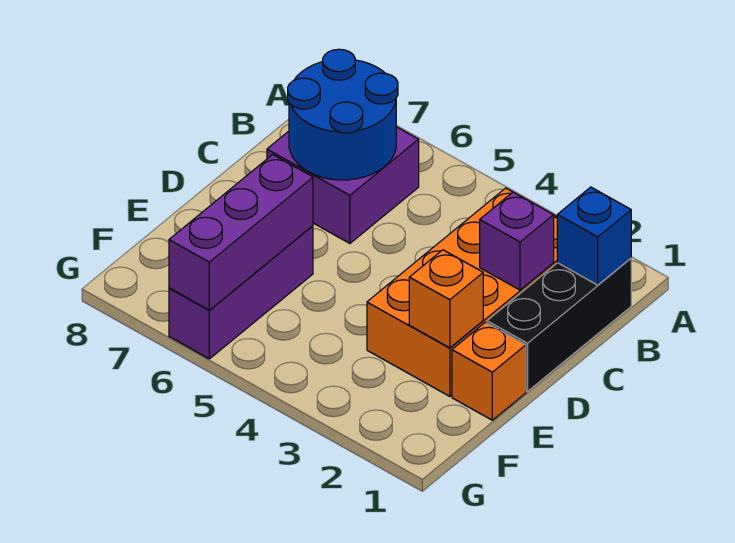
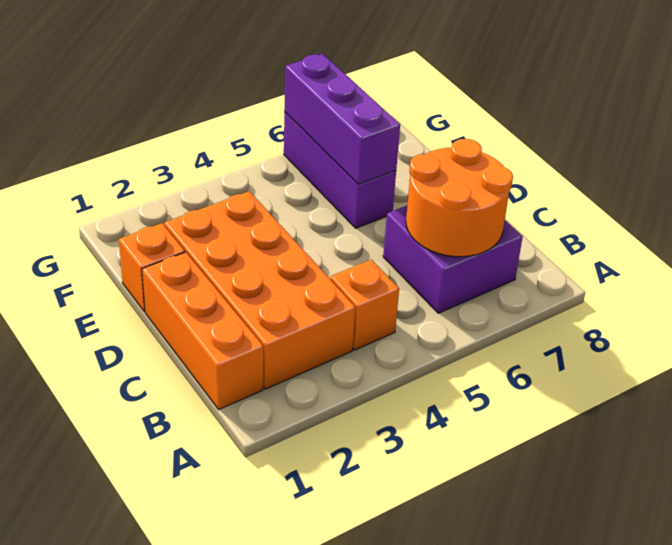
black 1x3 brick [487,258,631,391] -> orange 1x3 brick [142,252,263,409]
blue 1x1 brick [557,187,631,285] -> none
blue 2x2 round brick [288,49,398,180] -> orange 2x2 round brick [406,139,513,257]
purple 1x1 brick [480,192,554,290] -> none
orange 1x1 brick [409,250,483,348] -> orange 1x1 brick moved to [330,260,399,350]

